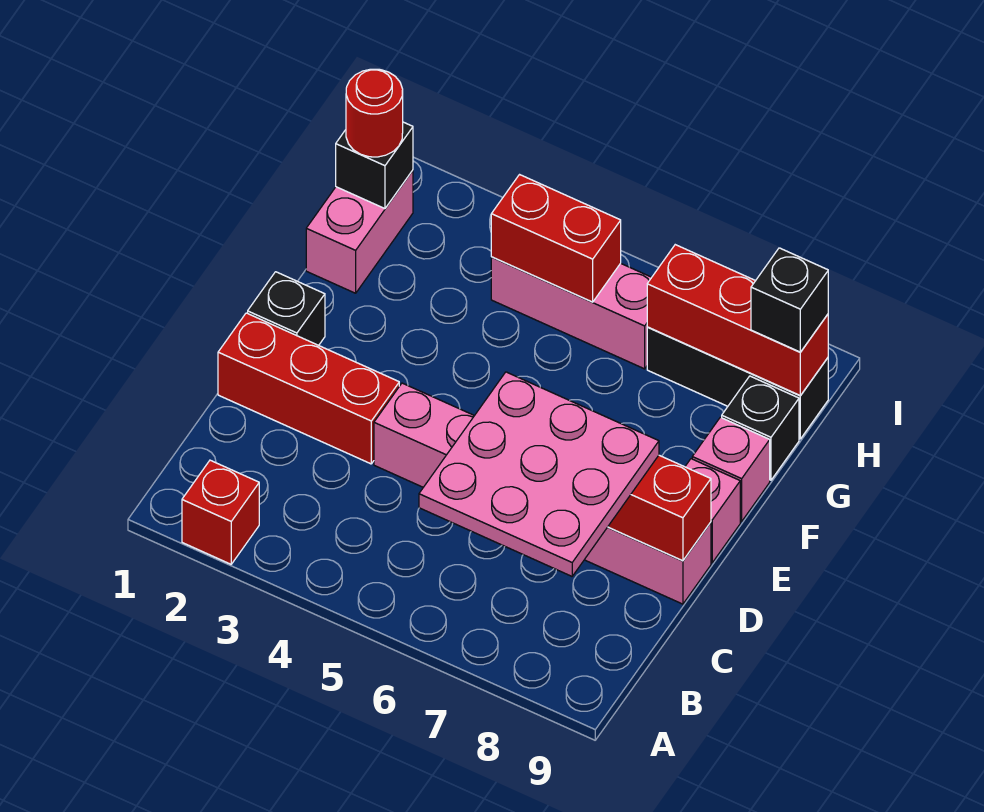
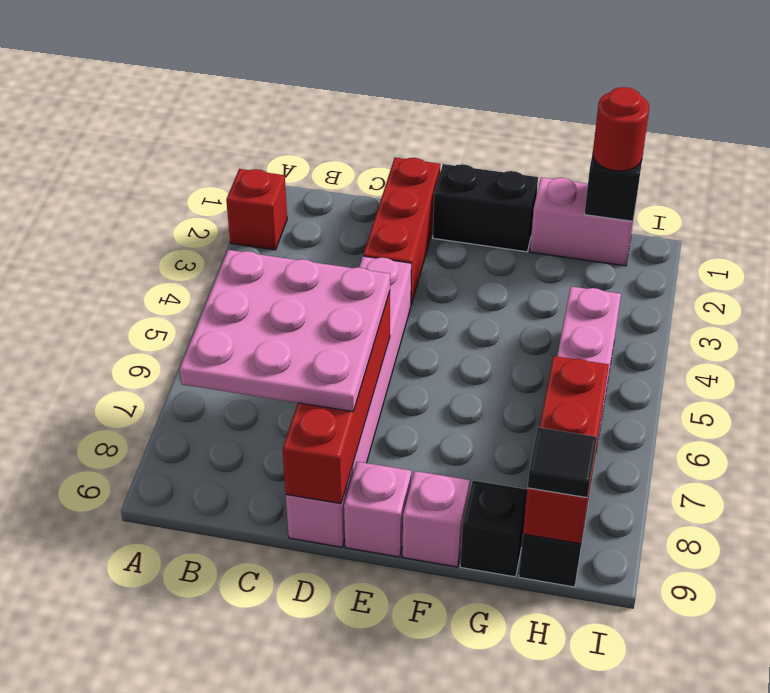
black 1x1 brick [248,272,325,345] -> black 1x2 brick [433,164,538,252]
red 1x2 brick [491,175,621,302] -> none
black 1x1 brick [751,248,828,352] -> black 1x1 tile [528,427,597,498]

